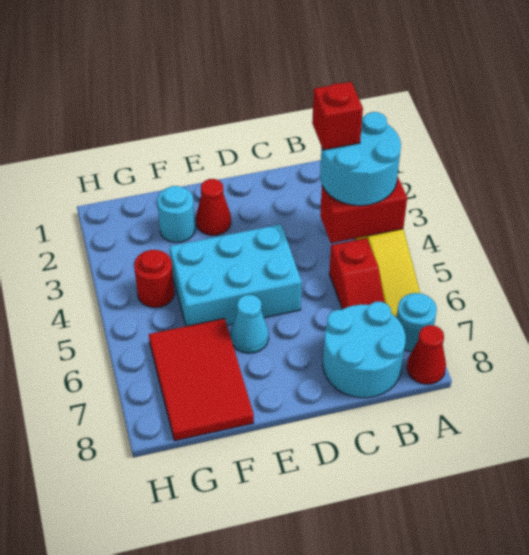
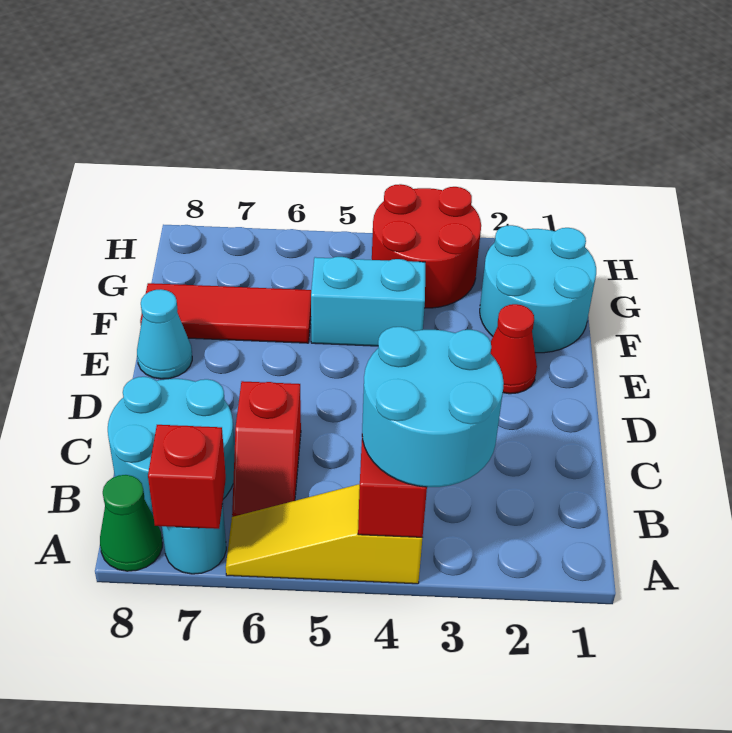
red 1x1 cone [407,325,446,384] -> green 1x1 cone [100,475,162,571]
red 1x1 brick [312,82,363,150] -> red 1x1 brick moved to [148,425,226,529]
red 1x2 slope [329,238,385,309] -> red 1x2 slope turned to [232,381,301,517]
cyan 2x3 brick [169,224,302,326] -> cyan 1x2 brick [311,257,425,346]
cyan 1x1 cone [231,295,269,353] -> cyan 1x1 cone moved to [137,289,192,379]
cyan 1x1 round brick [157,186,195,243] -> cyan 2x2 round brick [480,225,596,353]
red 2x3 tile [149,318,254,441] -> red 1x3 tile [140,283,311,343]
red 1x1 round brick [134,250,174,308] -> red 2x2 round brick [372,184,481,308]

